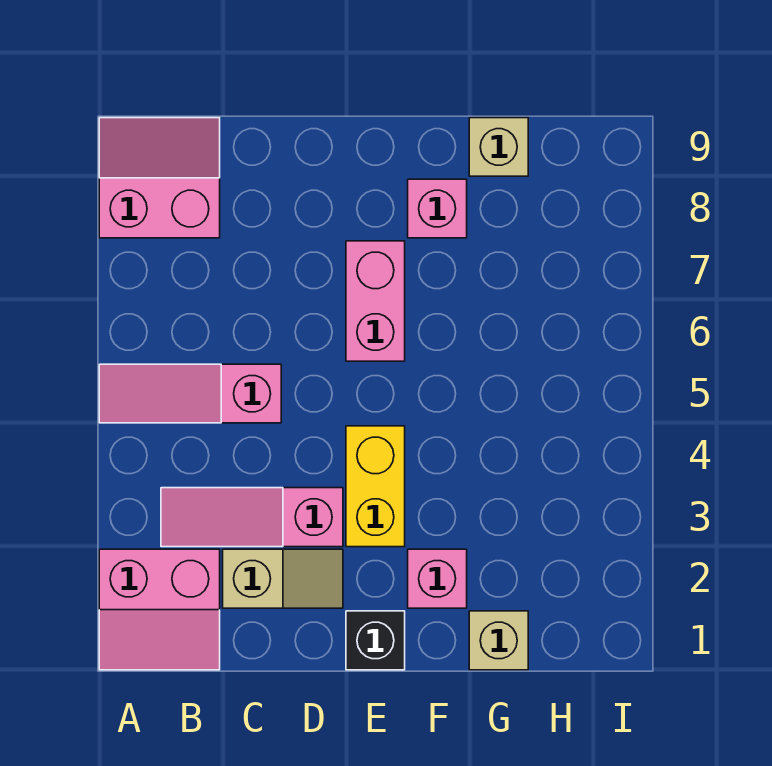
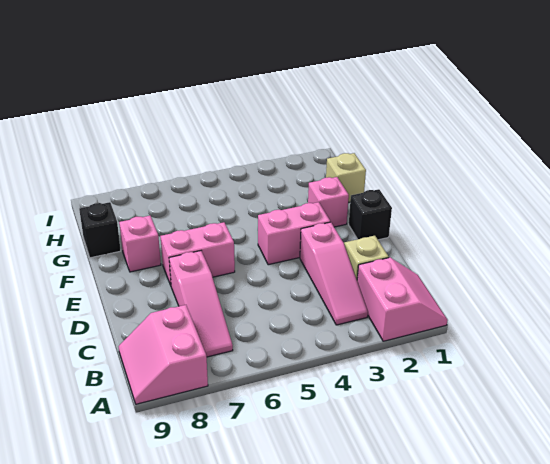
pink 1x3 slope [99,364,281,423] -> pink 1x3 slope moved to [169,251,233,357]
yellow 1x2 brick [346,426,405,547] -> pink 1x2 brick [258,202,330,265]
tan 1x1 brick [469,118,528,176] -> black 1x1 brick [79,202,121,258]

